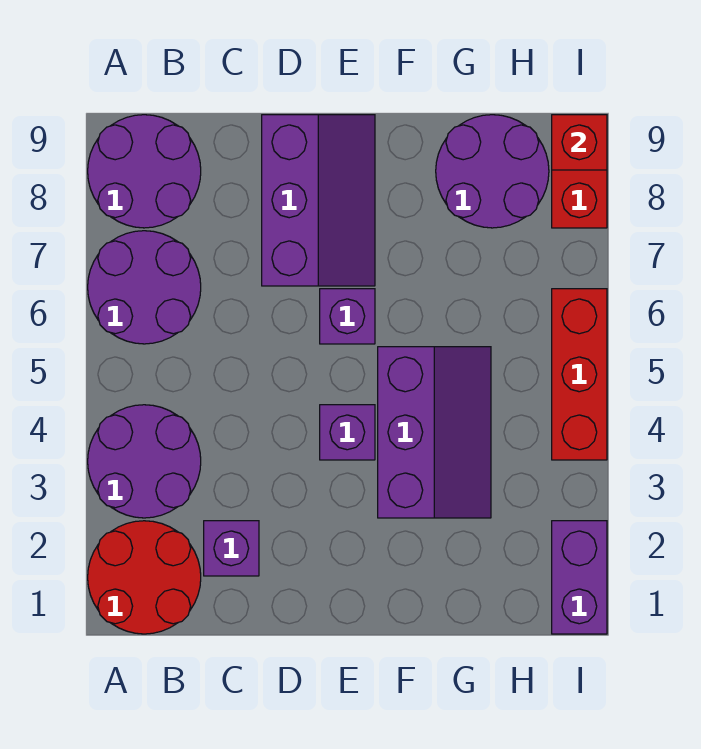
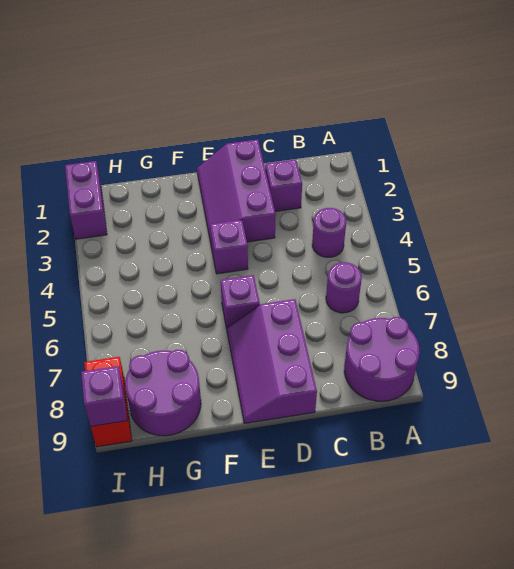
red 2x2 round brick [88,521,201,634] -> none
purple 2x2 round brick [88,405,201,518] -> purple 1x1 round brick [312,208,346,257]
purple 2x2 round brick [88,231,201,344] -> purple 1x1 round brick [326,262,362,313]
purple 2x3 slope [378,347,491,518] -> purple 2x3 slope moved to [197,140,276,243]
red 1x3 brick [552,289,607,460] -> none
red 1x1 brick [552,115,607,170] -> purple 1x1 brick [81,366,127,426]

